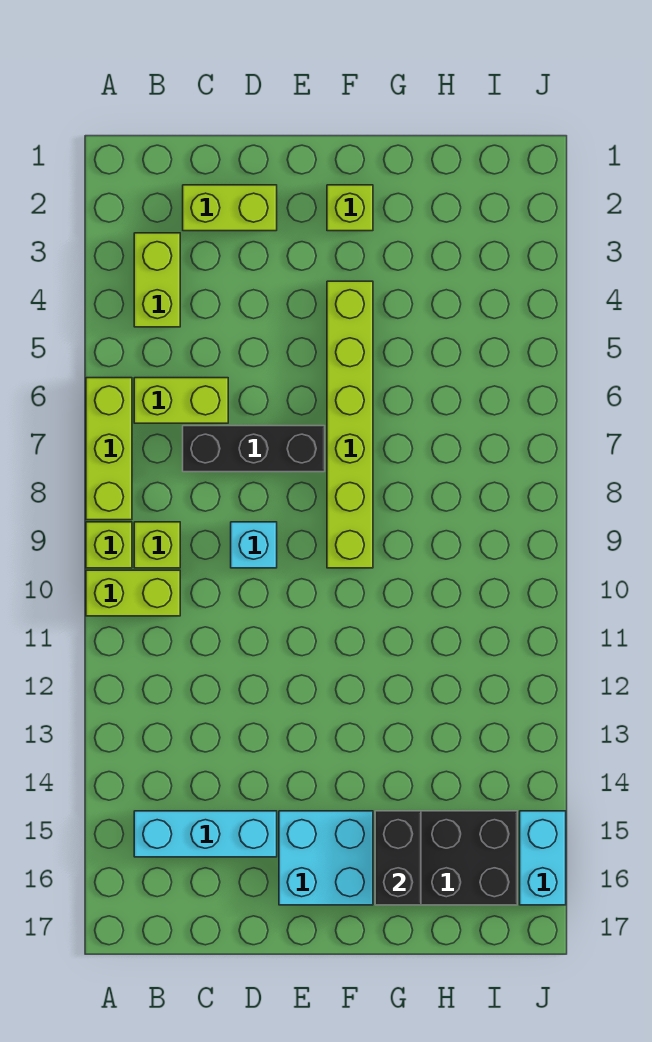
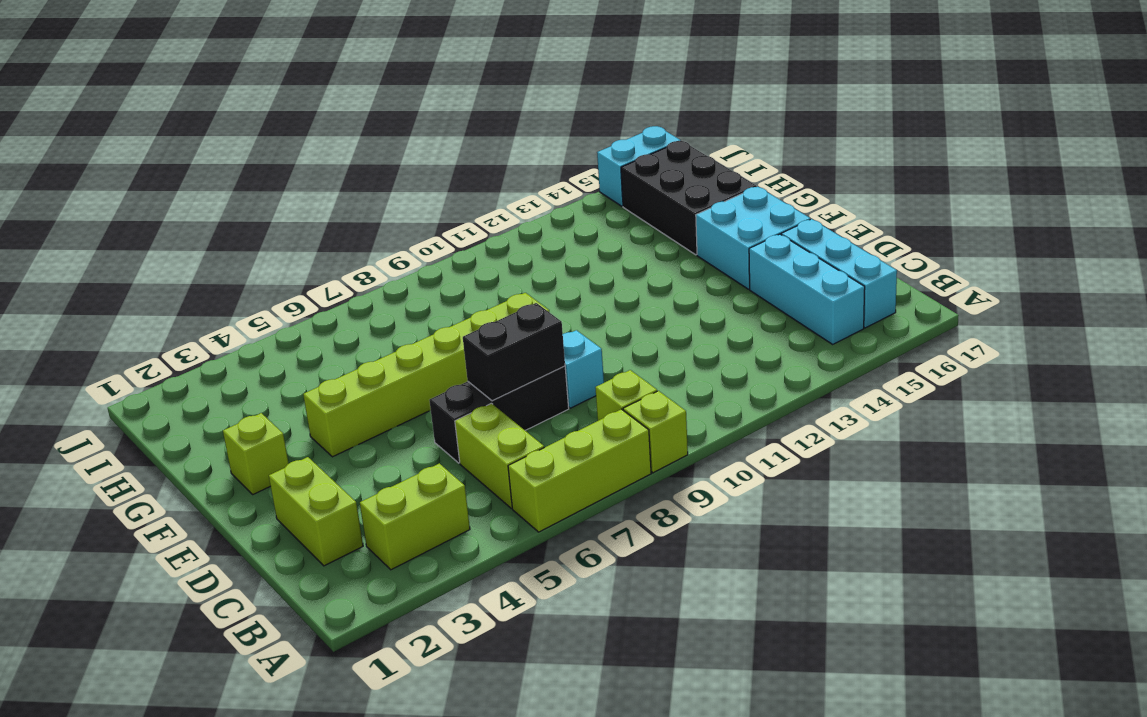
lime 1x2 brick [86,570,180,616] -> none
none -> cyan 1x3 brick [781,219,897,328]
black 1x3 brick [183,426,325,472] -> black 1x3 brick turned to [429,366,569,463]
black 1x2 brick [375,811,421,905] -> black 1x2 brick moved to [463,303,565,401]

